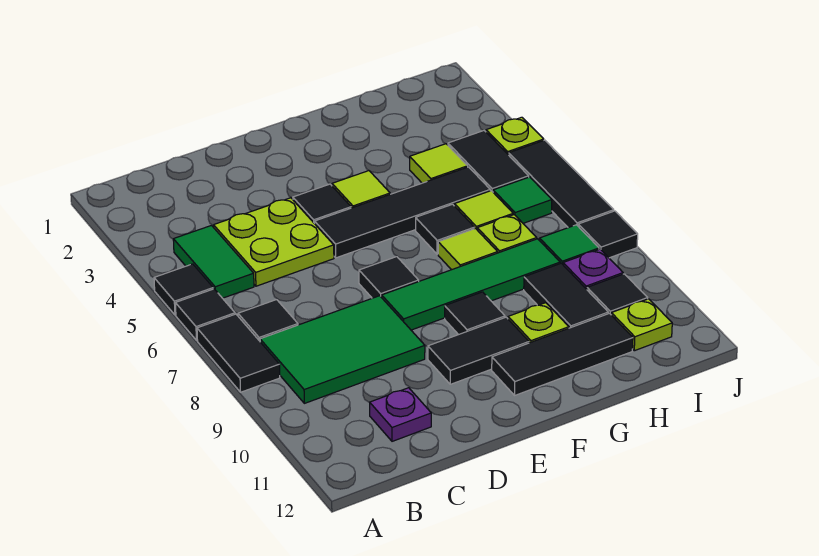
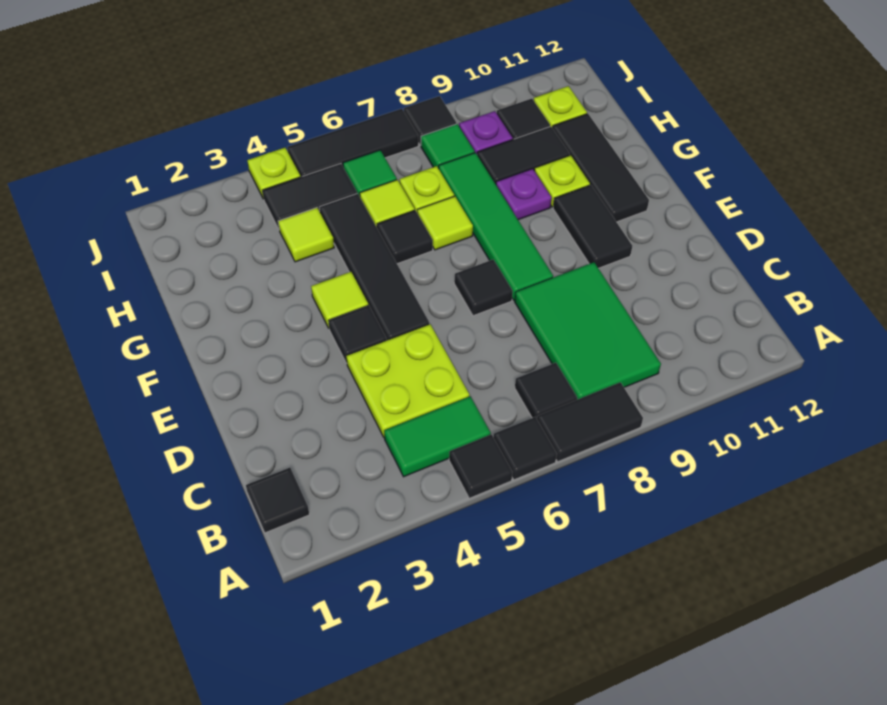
purple 1x1 plate [370,388,431,441] -> purple 1x1 plate moved to [496,169,552,220]
black 1x1 tile [445,292,505,335] -> black 1x1 tile moved to [246,468,309,533]

